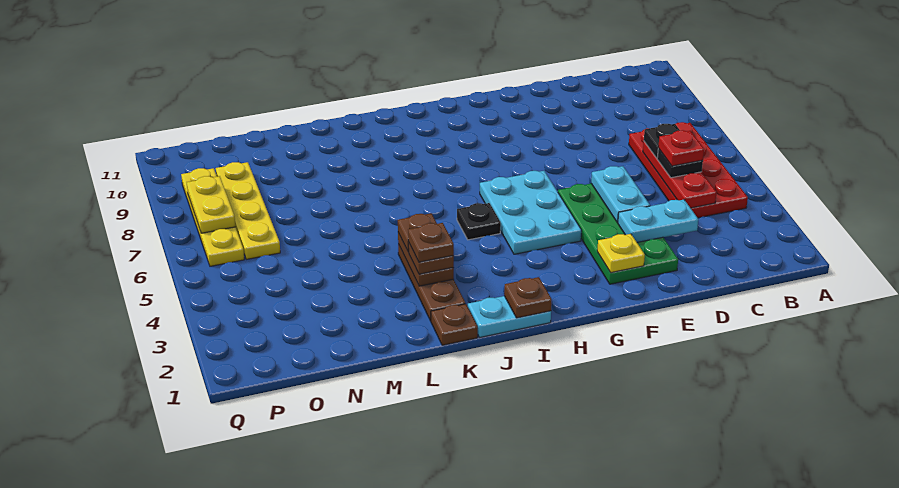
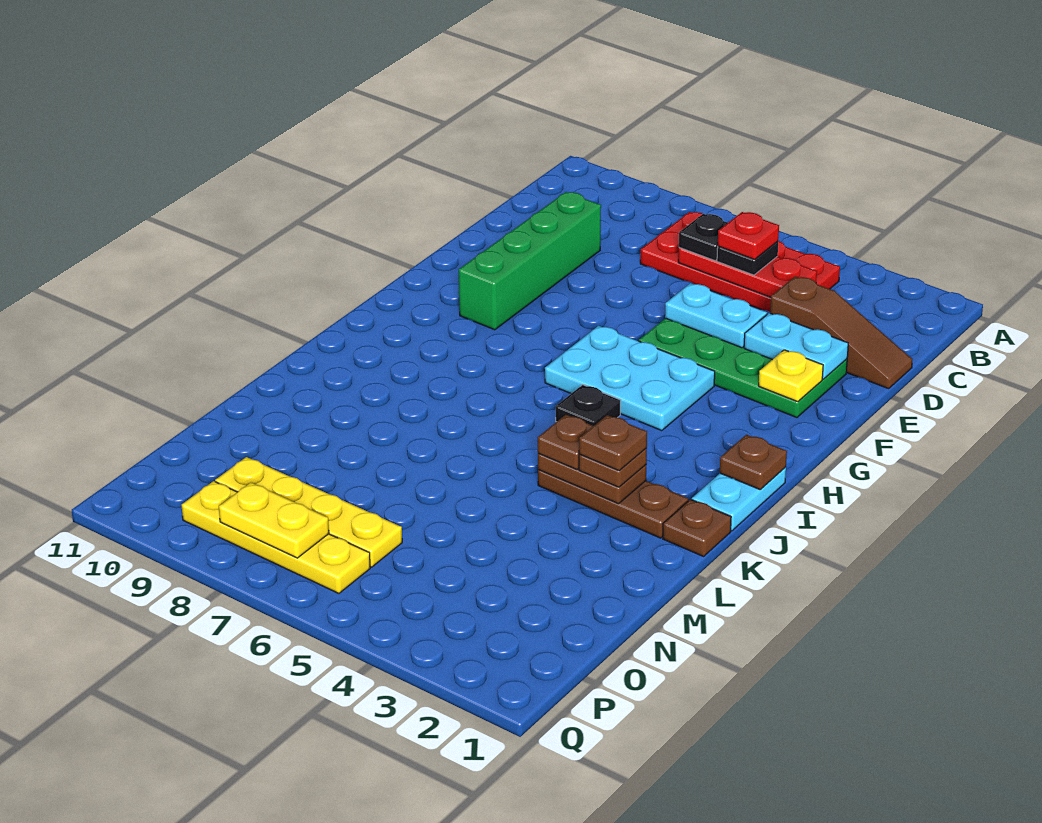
none -> brown 1x3 slope [770,276,912,389]
cyan 1x2 plate [618,200,698,242] -> cyan 1x2 plate turned to [744,313,848,379]
none -> green 1x4 brick [459,192,601,330]

